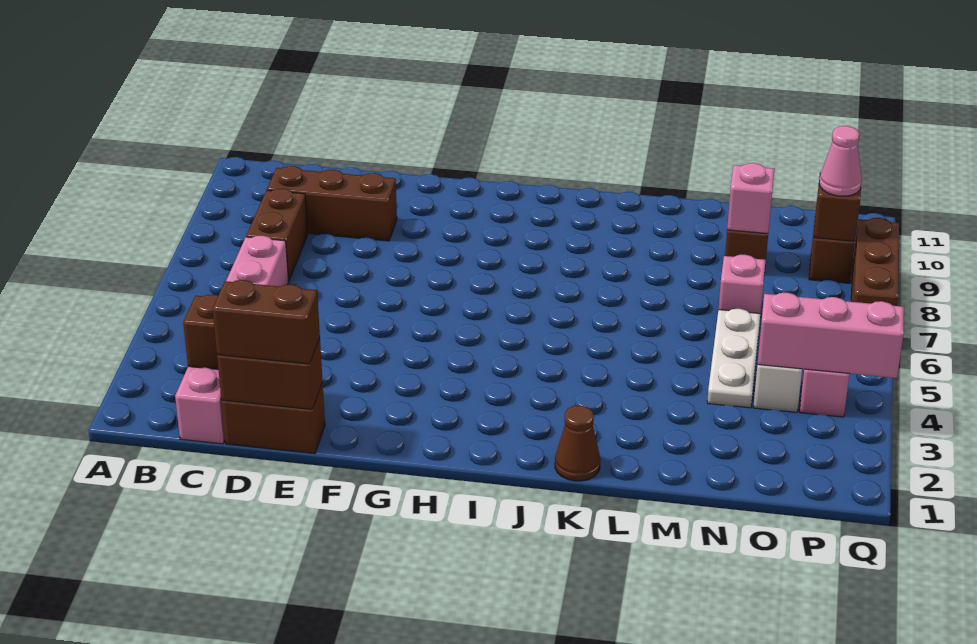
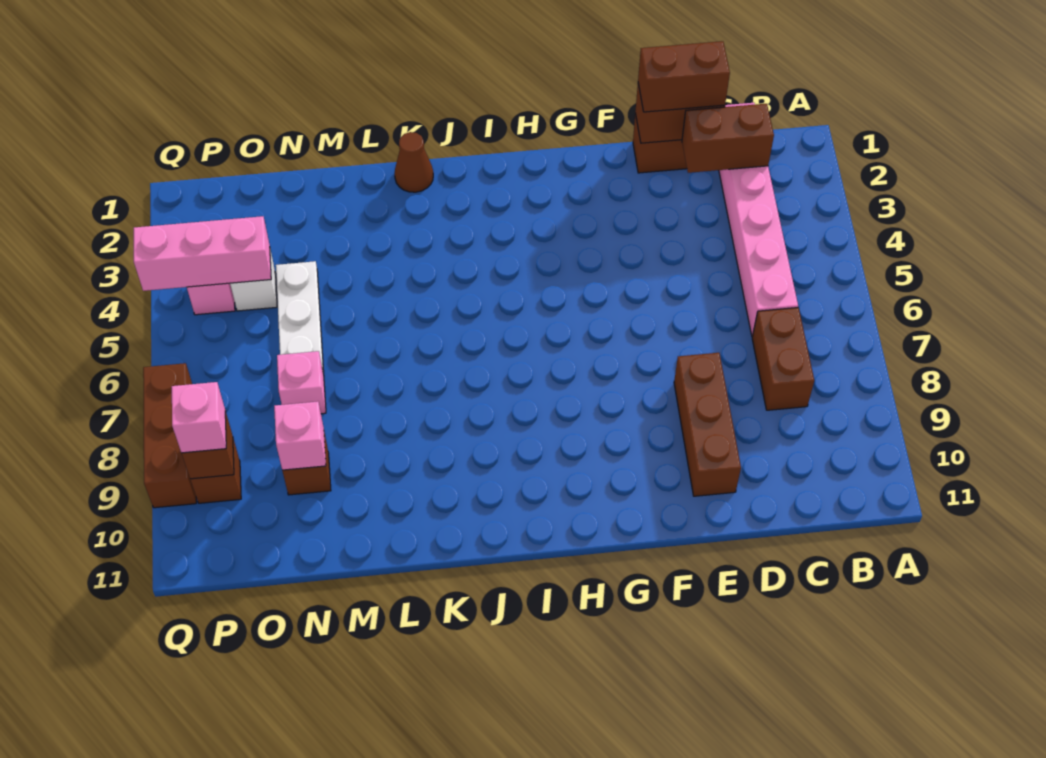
brown 1x3 brick [267,166,397,241] -> brown 1x3 brick turned to [674,353,741,496]
pink 1x1 cone [819,126,862,196] -> pink 1x1 brick [172,382,226,453]

